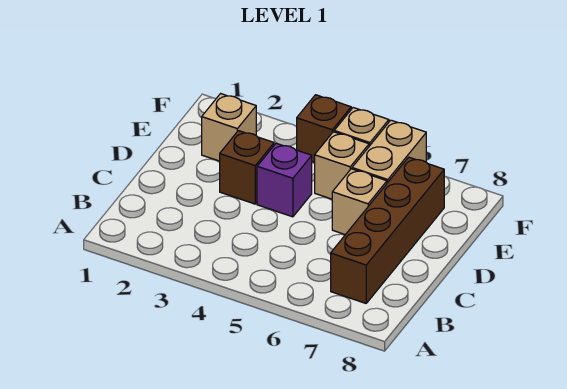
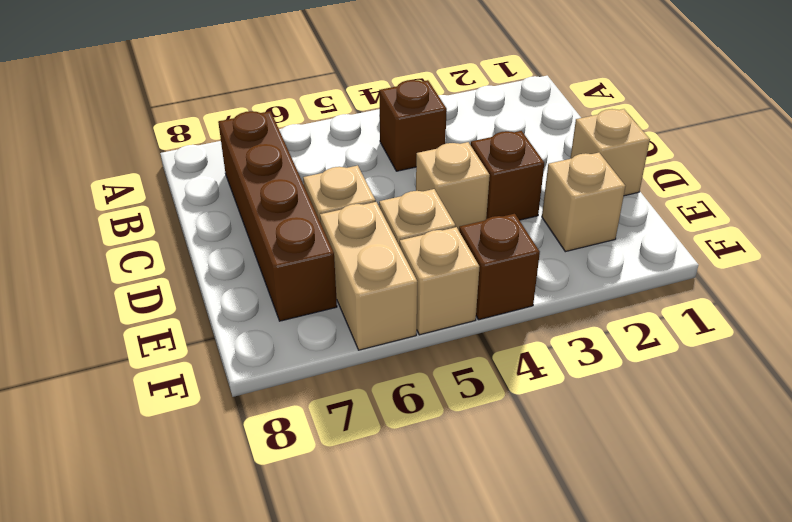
none -> brown 1x1 brick [379,80,447,171]
none -> tan 1x1 brick [570,109,650,196]
purple 1x1 brick [257,143,312,217] -> tan 1x1 brick [416,142,490,230]

